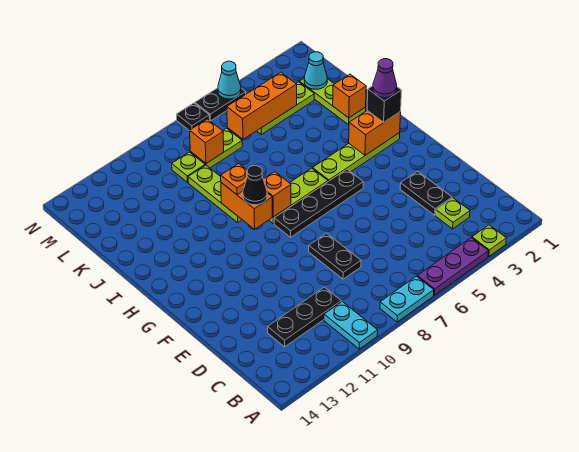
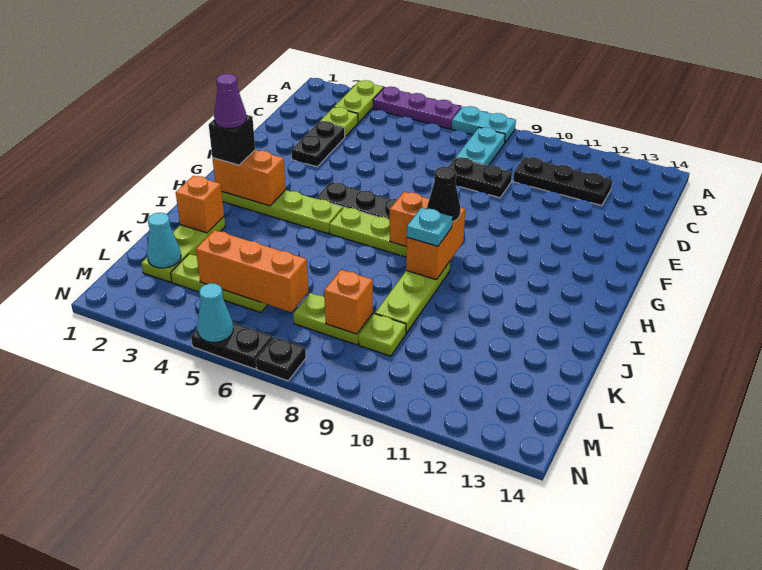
lime 1x1 plate [472,225,506,256] -> lime 1x2 plate [334,80,383,123]
cyan 1x2 plate [324,302,378,349] -> cyan 1x2 plate moved to [456,127,505,166]
black 1x2 plate [309,233,361,279] -> black 1x2 plate turned to [448,157,512,198]
orange 1x1 plate [220,164,247,195] -> cyan 1x1 plate [407,208,452,246]

